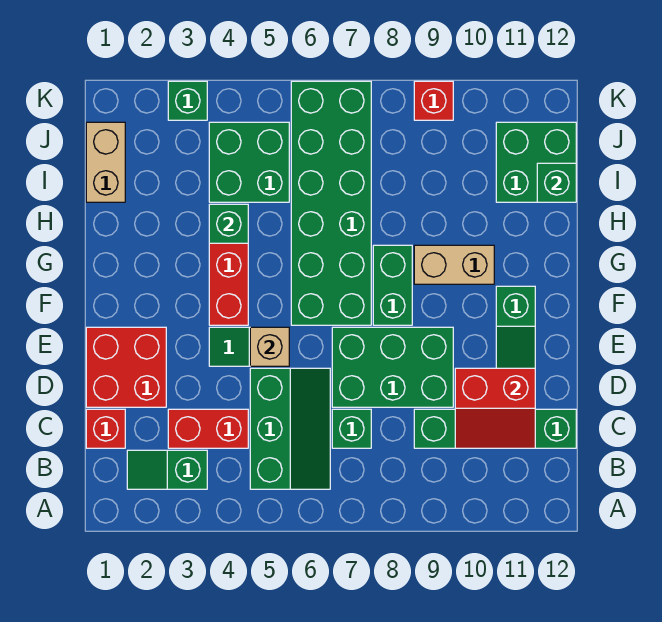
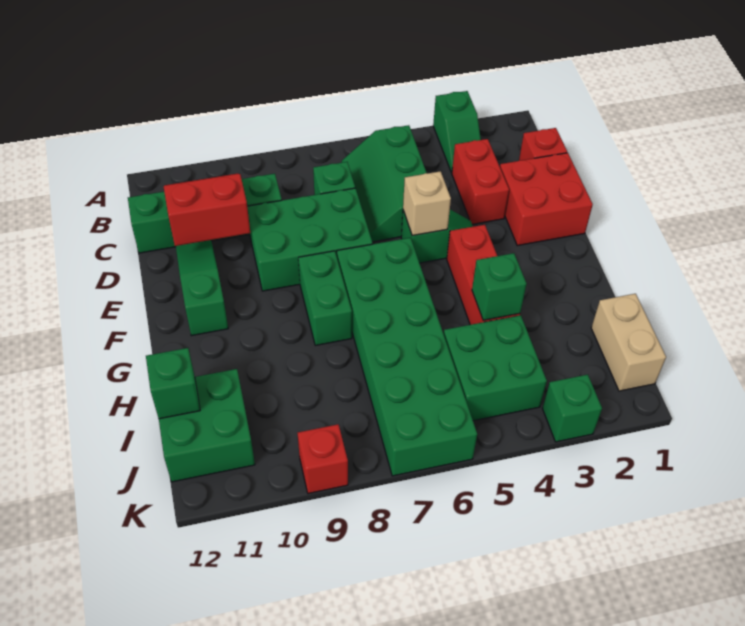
green 1x2 slope [127,450,207,489] -> green 1x2 slope turned to [433,91,481,173]
red 1x2 brick [168,409,248,448] -> red 1x2 brick turned to [452,139,509,224]
tan 1x2 brick [414,245,494,284] -> none

